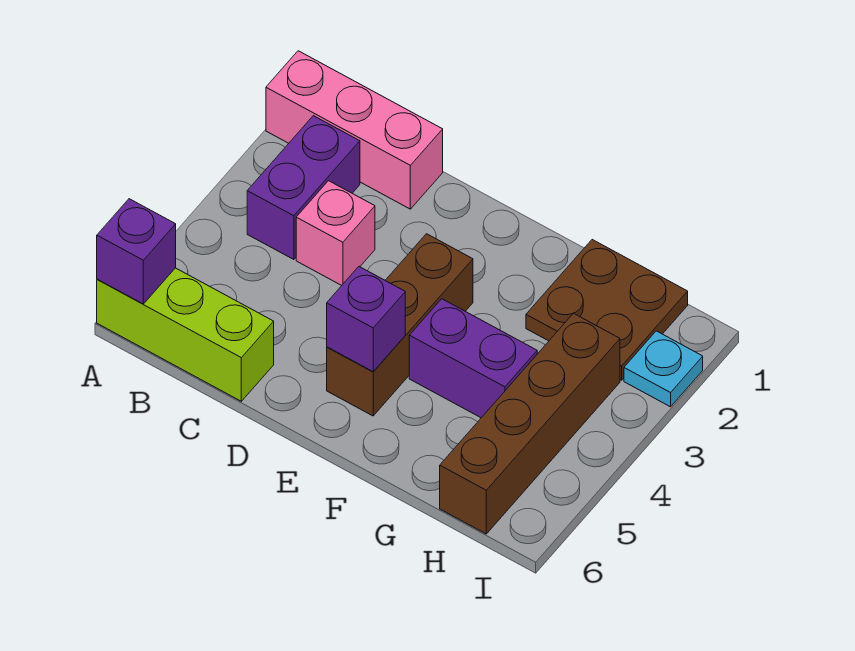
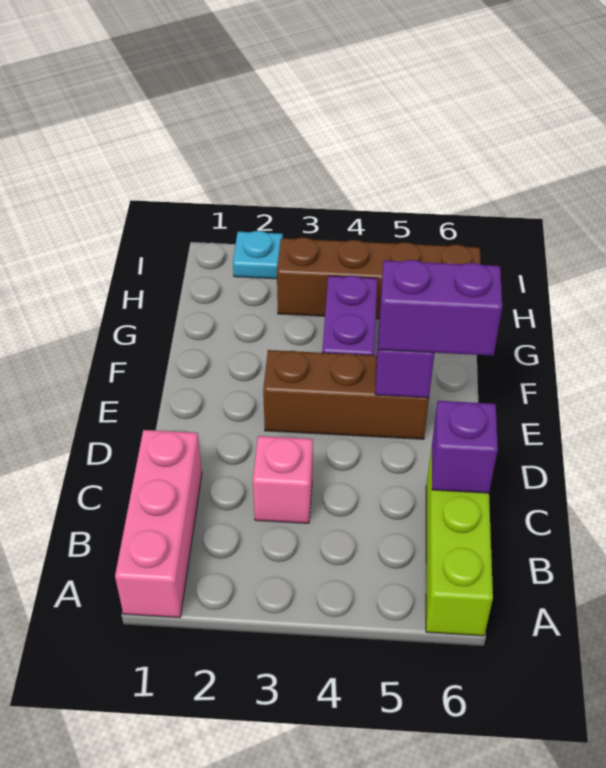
purple 1x1 brick [97,199,176,304] -> purple 1x1 brick moved to [432,401,498,493]
purple 1x2 brick [247,116,360,260] -> purple 1x2 brick moved to [379,260,502,356]
brown 2x2 plate [526,240,688,380] -> none

